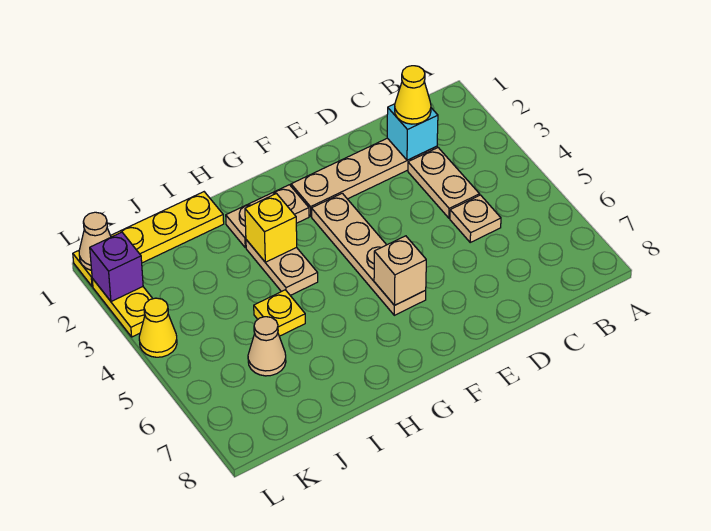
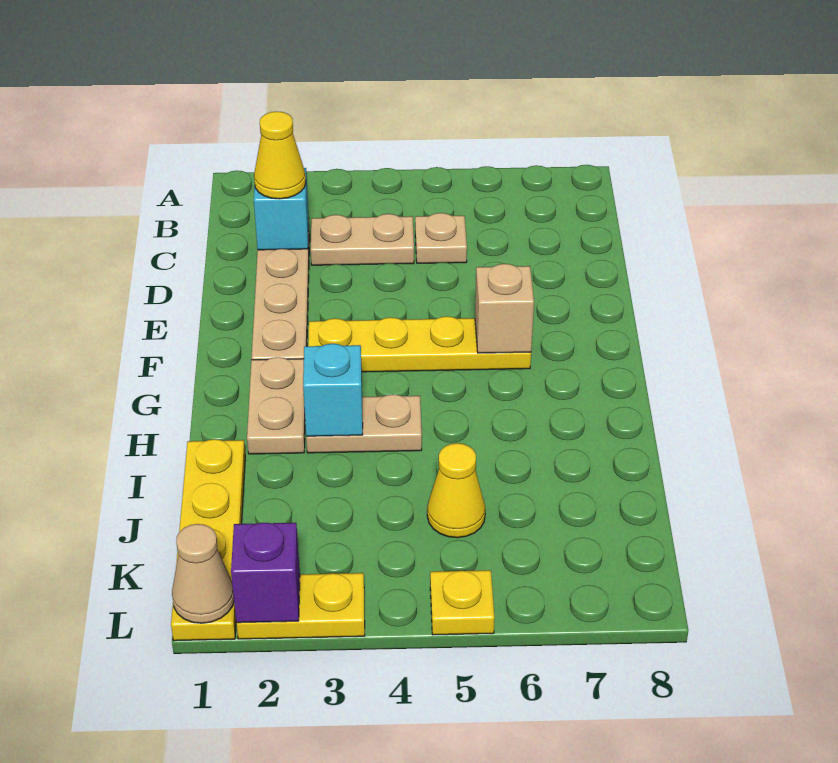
tan 1x4 plate [311,193,426,315] -> yellow 1x4 plate [308,316,531,372]
yellow 1x1 brick [245,194,297,262] -> cyan 1x1 brick [303,344,363,436]
yellow 1x1 plate [254,290,305,336] -> yellow 1x1 plate moved to [430,570,495,635]
tan 1x1 cone [248,317,286,376] -> none
yellow 1x1 cone [139,298,177,357] -> yellow 1x1 cone moved to [427,443,485,538]

